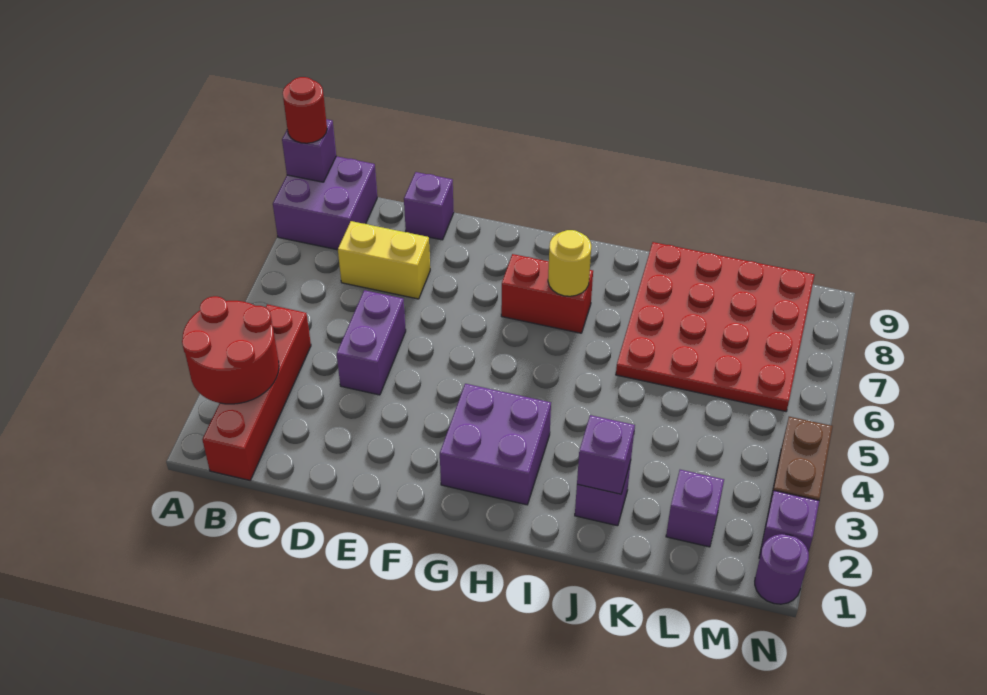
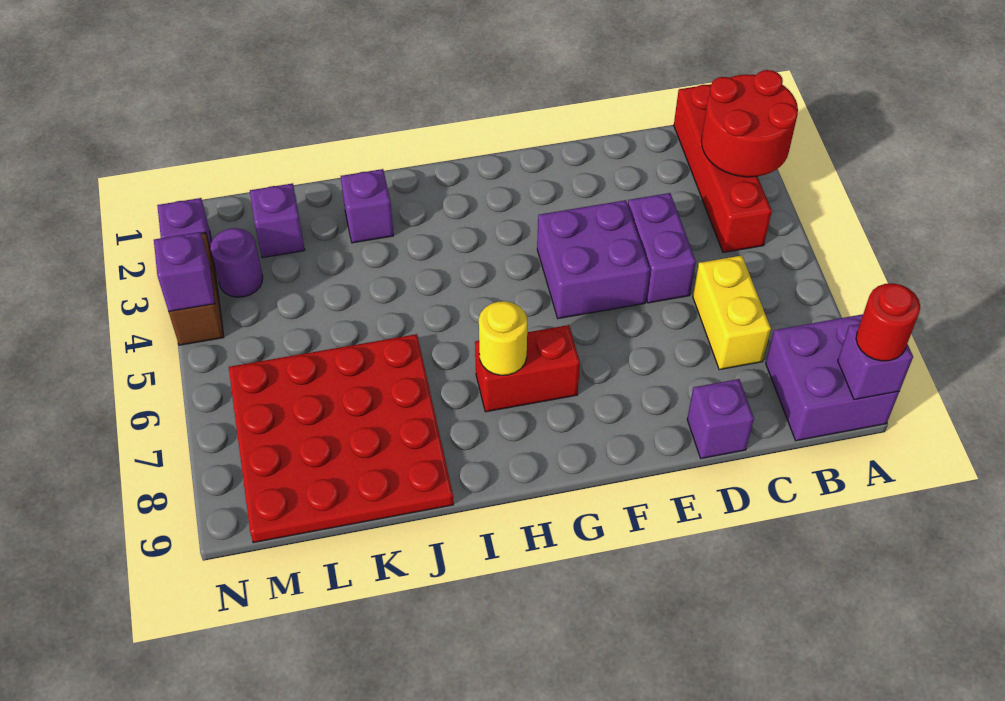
yellow 1x2 brick [338,221,430,299] -> yellow 1x2 brick turned to [693,256,771,370]
purple 2x2 brick [440,384,551,505] -> purple 2x2 brick moved to [537,200,650,319]
purple 1x1 brick [577,415,635,494] -> purple 1x1 brick moved to [154,232,215,311]
purple 1x1 round brick [755,534,809,604] -> purple 1x1 round brick moved to [210,228,263,297]

